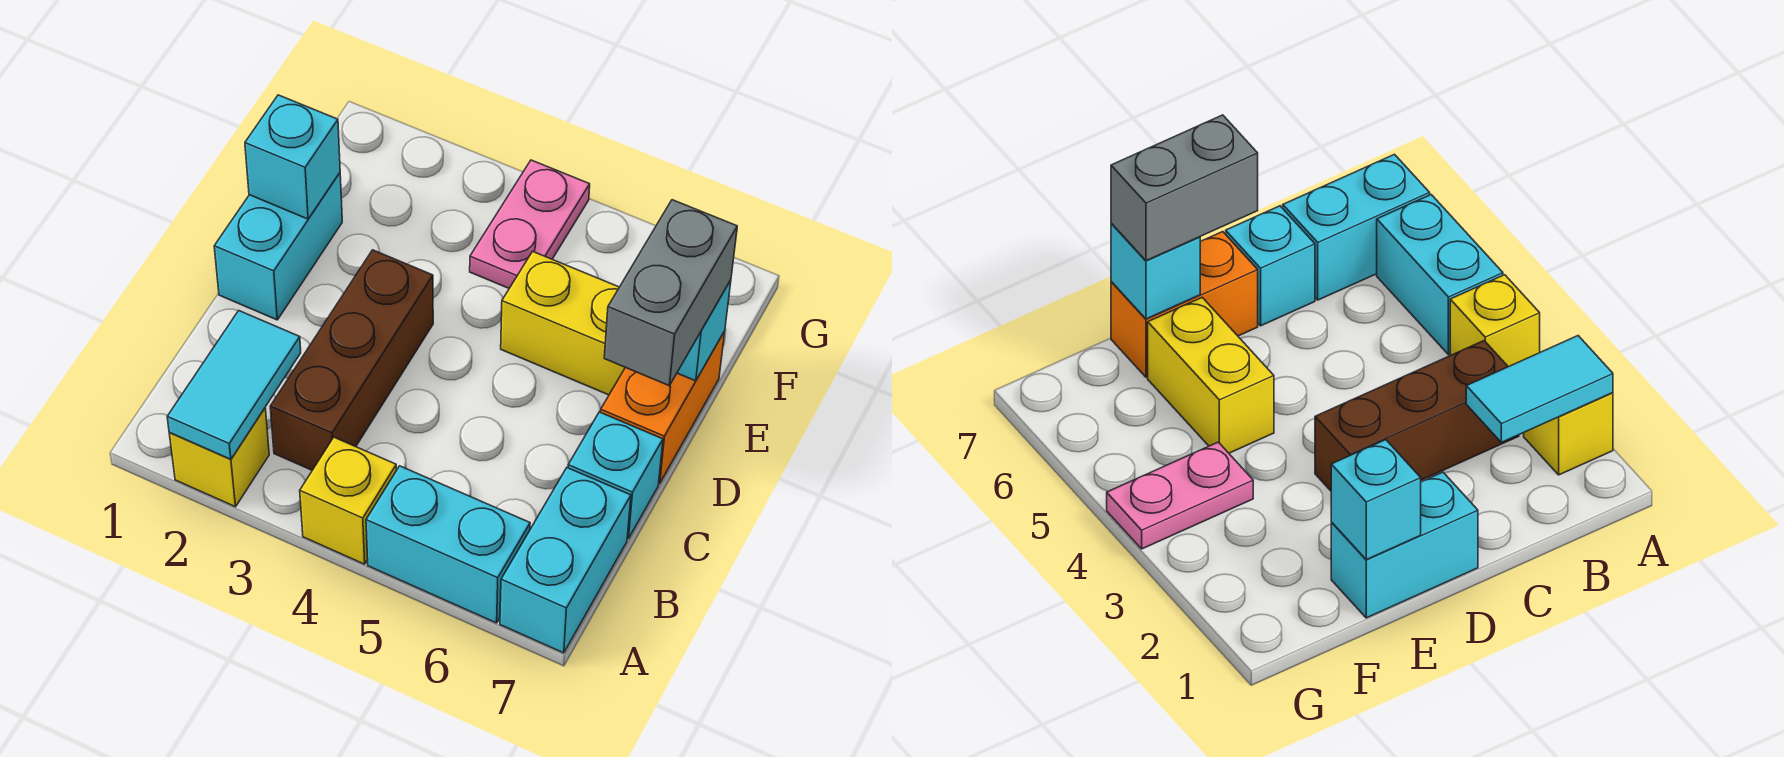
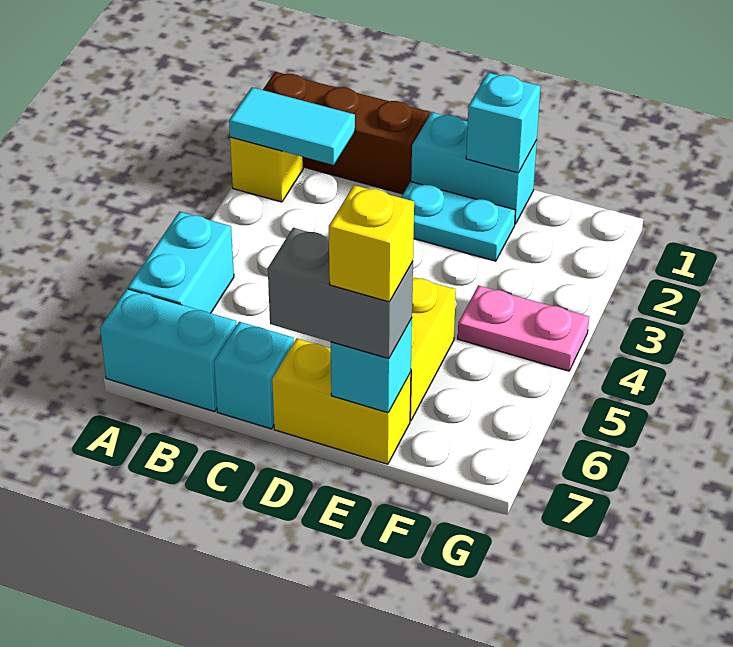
yellow 1x1 brick [300,437,396,564] -> yellow 1x1 brick moved to [329,185,414,302]
brown 1x3 brick [270,250,433,470] -> brown 1x3 brick moved to [263,72,429,194]
none -> cyan 1x2 plate [401,182,515,261]
orange 1x2 brick [601,331,725,483] -> yellow 1x2 brick [272,339,411,464]

